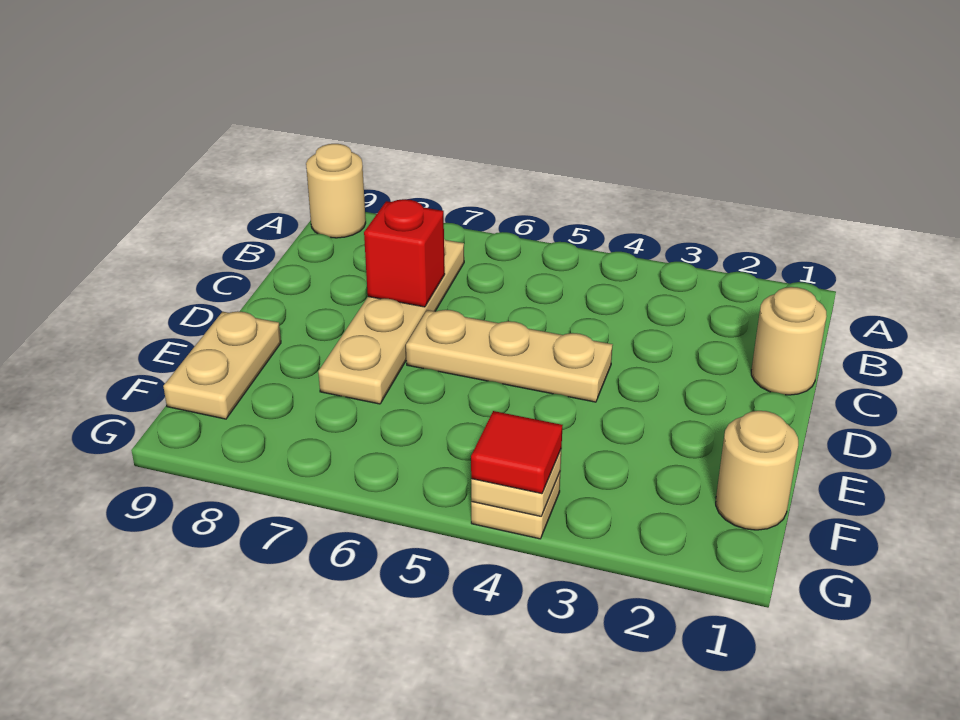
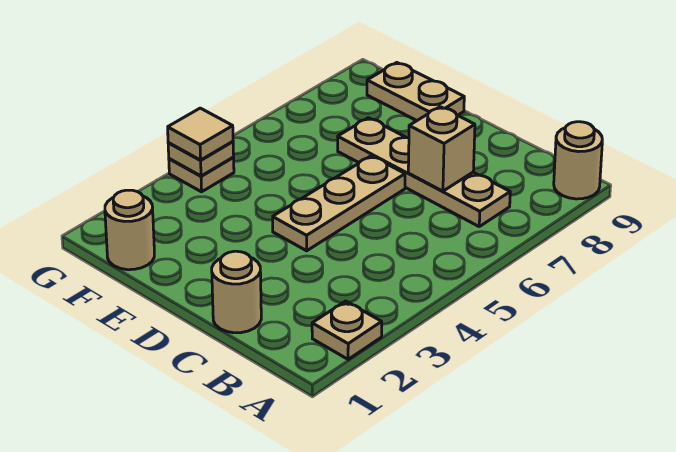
none -> tan 1x1 plate [312,301,382,359]
red 1x1 brick [364,199,445,307] -> tan 1x1 brick [408,107,475,191]
red 1x1 tile [471,411,563,494] -> tan 1x1 tile [168,108,233,160]

